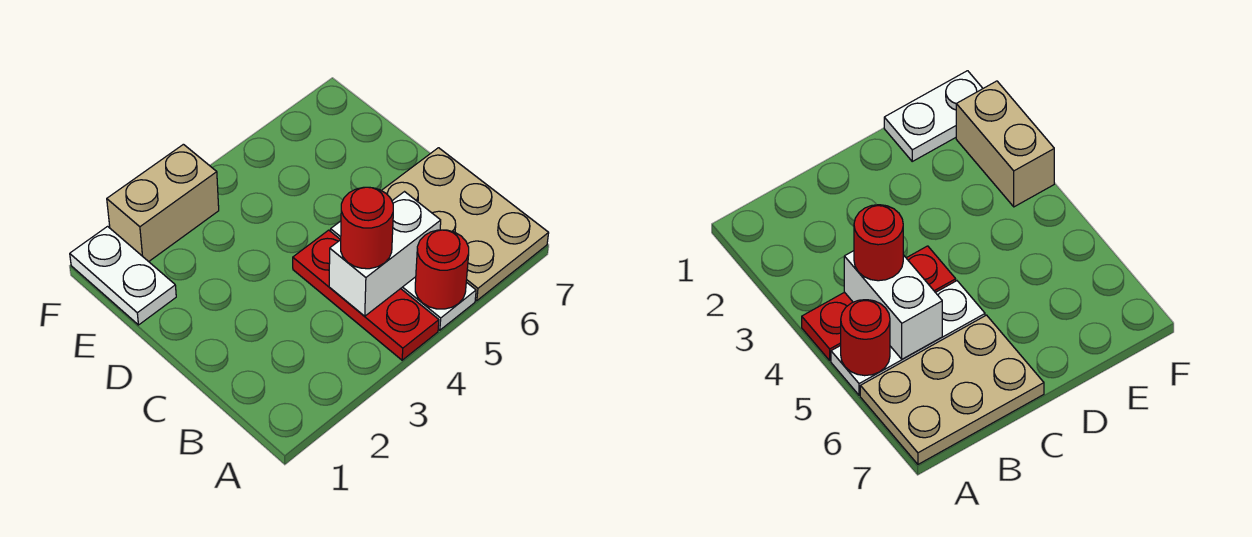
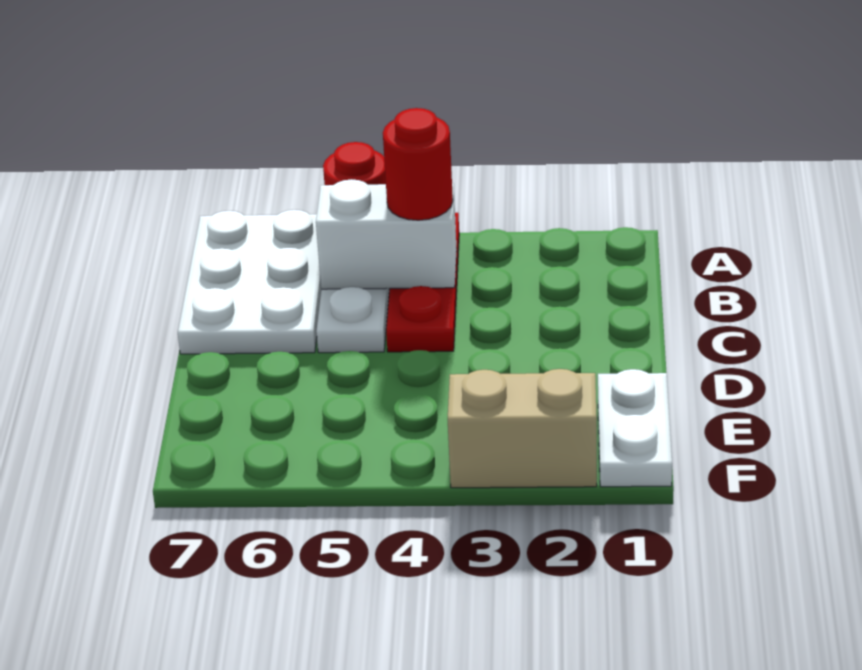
tan 2x3 plate [381,148,549,301] -> white 2x3 plate [178,210,321,354]

